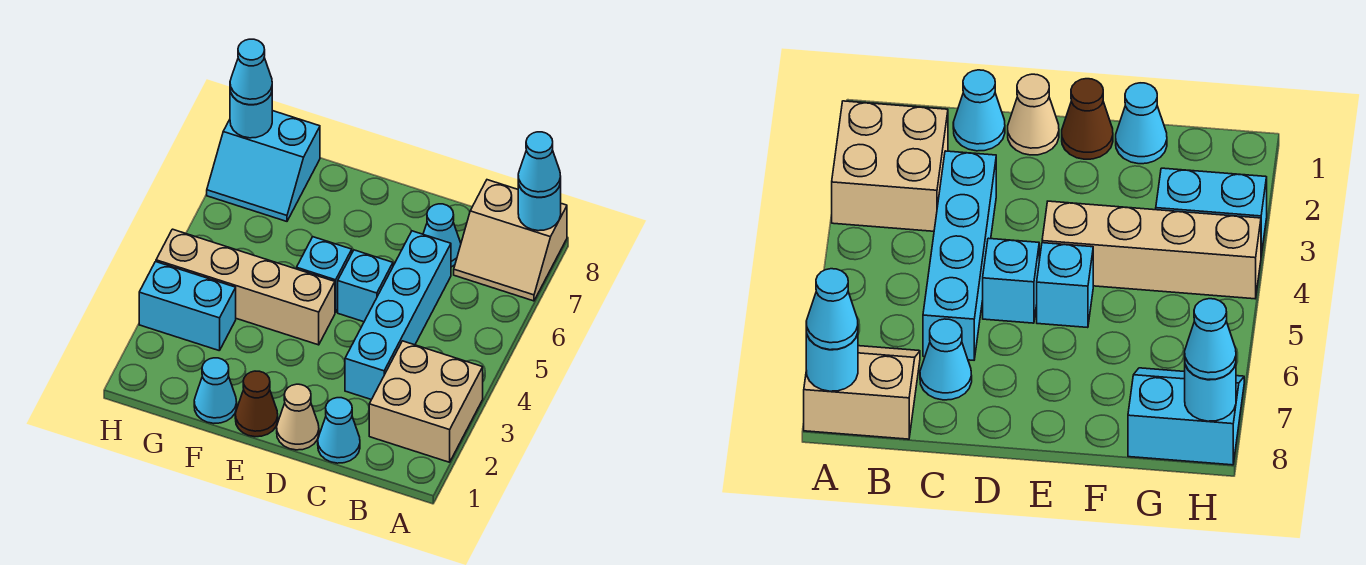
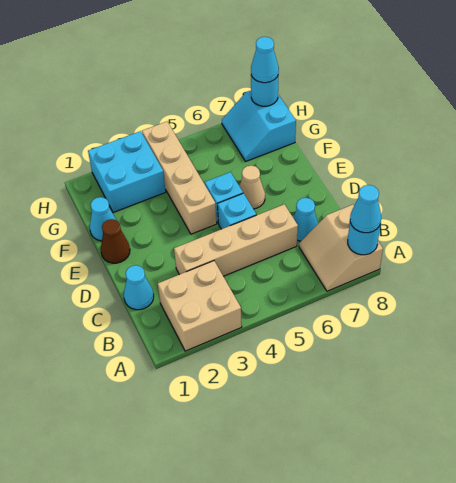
cyan 1x4 brick [345,231,451,400] -> tan 1x4 brick [174,204,298,276]
tan 1x1 cone [277,384,319,450] -> tan 1x1 cone moved to [240,165,265,209]
cyan 1x2 brick [139,262,236,351] -> cyan 2x2 brick [88,131,166,213]

